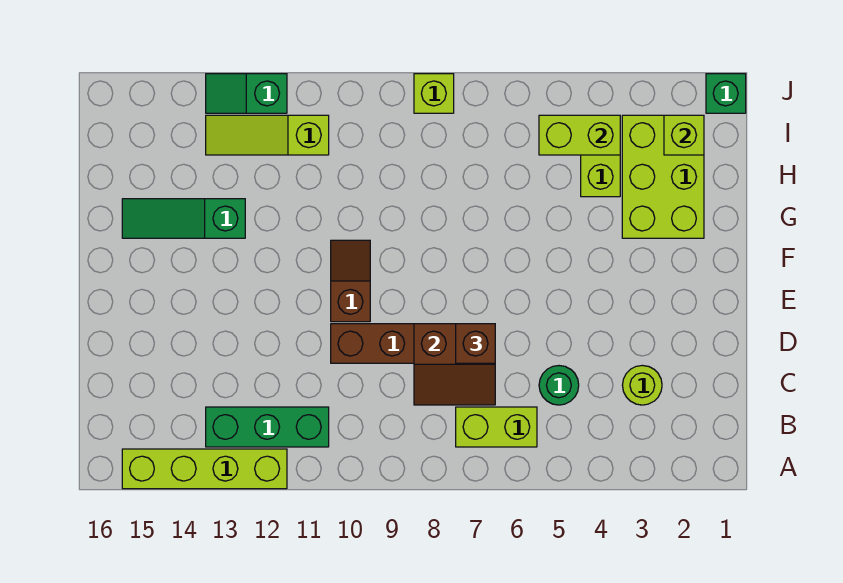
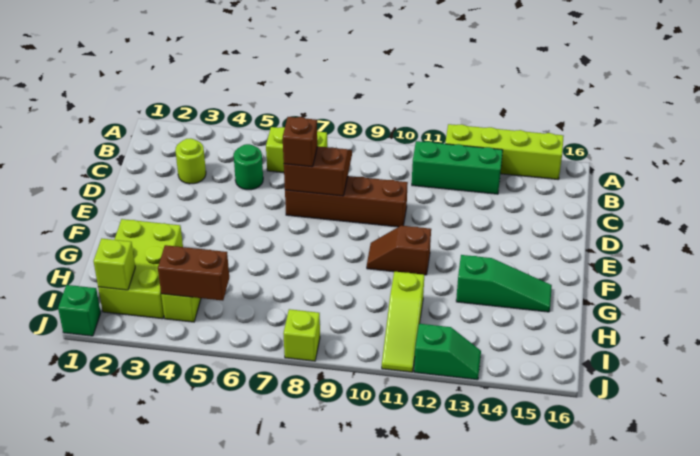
brown 1x2 slope [331,240,370,322] -> brown 1x2 slope turned to [367,225,431,275]
lime 1x2 brick [539,115,620,155] -> brown 1x2 brick [158,245,229,301]
lime 1x3 slope [206,115,329,155] -> lime 1x3 slope turned to [382,271,424,372]

